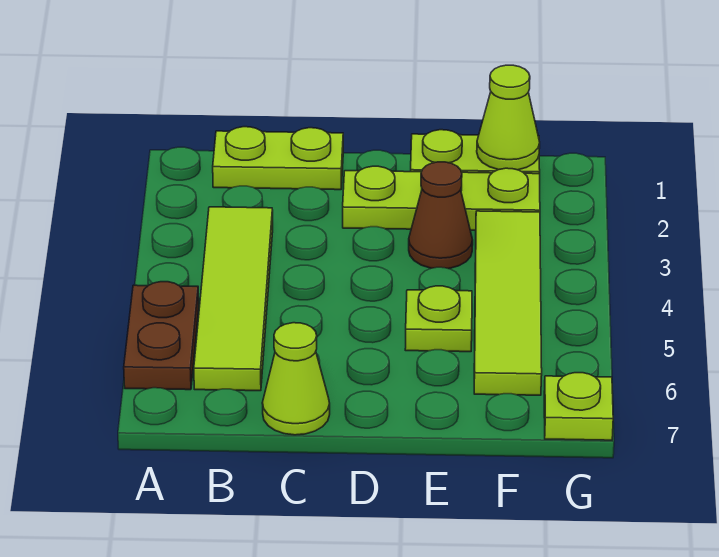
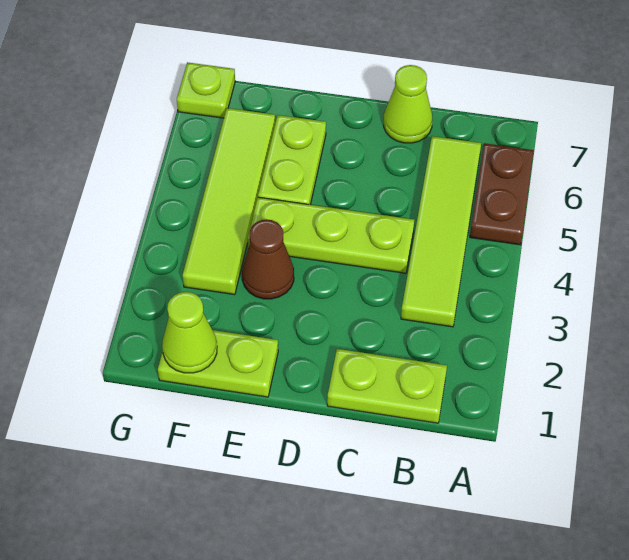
lime 1x3 plate [343,166,540,230] -> lime 1x3 plate moved to [248,197,414,273]
lime 1x1 plate [405,286,472,352] -> lime 1x2 plate [258,115,326,205]

